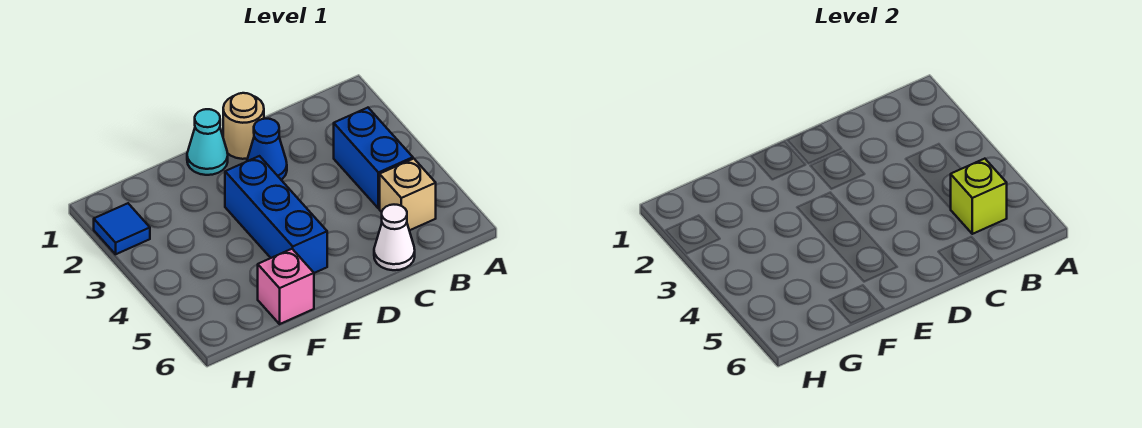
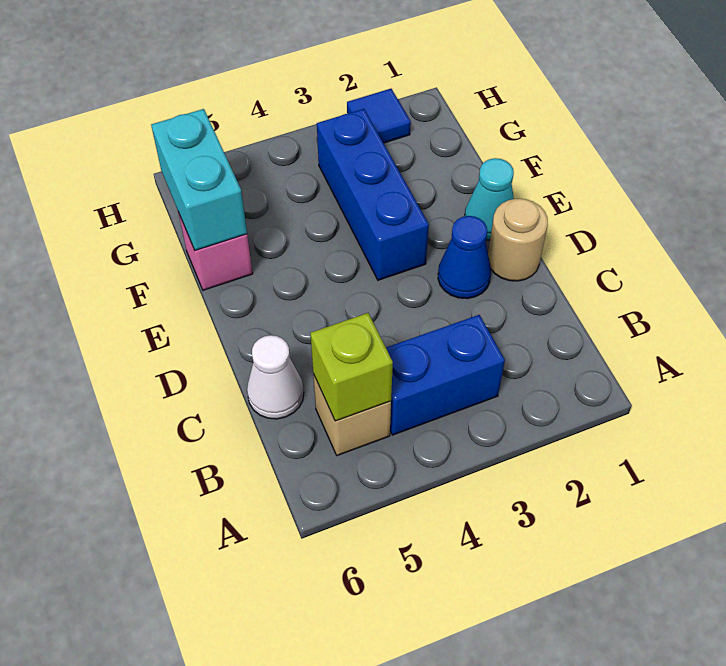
blue 1x3 brick [225,156,327,273] -> blue 1x3 brick turned to [317,109,429,280]
none -> cyan 1x2 brick [151,109,247,250]

